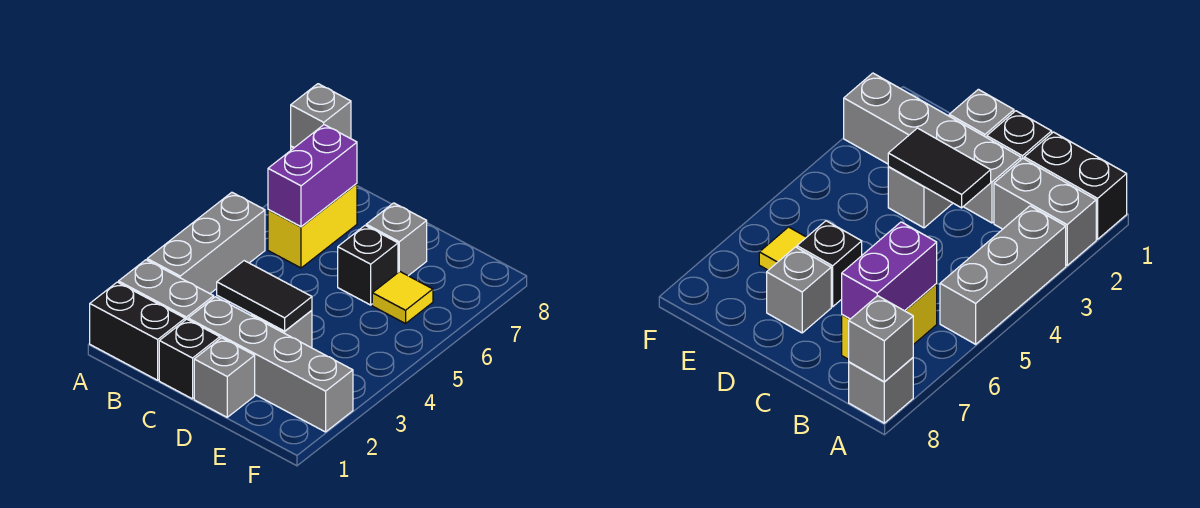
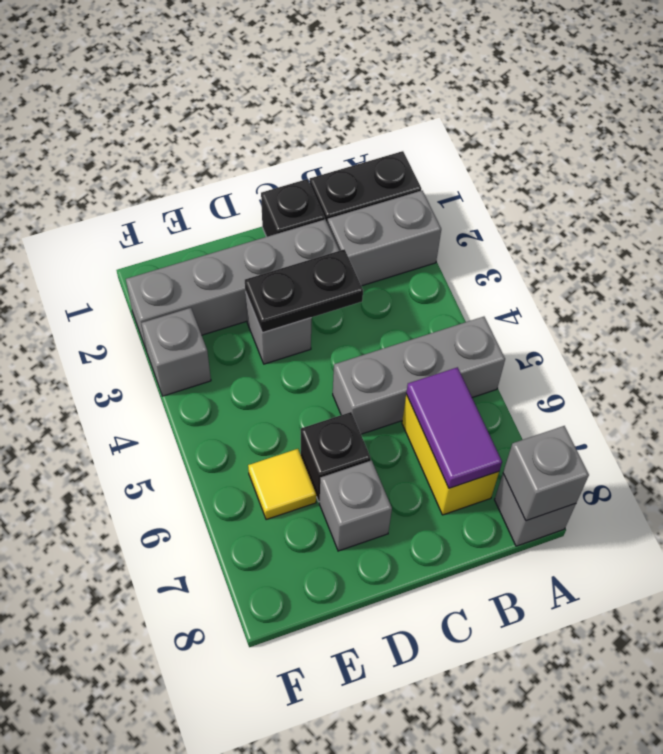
grey 1x3 brick [147,192,265,294] -> grey 1x3 brick turned to [333,317,505,434]
purple 1x2 brick [268,125,357,227] -> purple 1x2 tile [406,367,502,488]
black 1x2 tile [217,261,312,331] -> black 1x2 plate [245,249,363,333]
grey 1x1 brick [194,338,255,417] -> grey 1x1 brick moved to [141,308,211,396]

